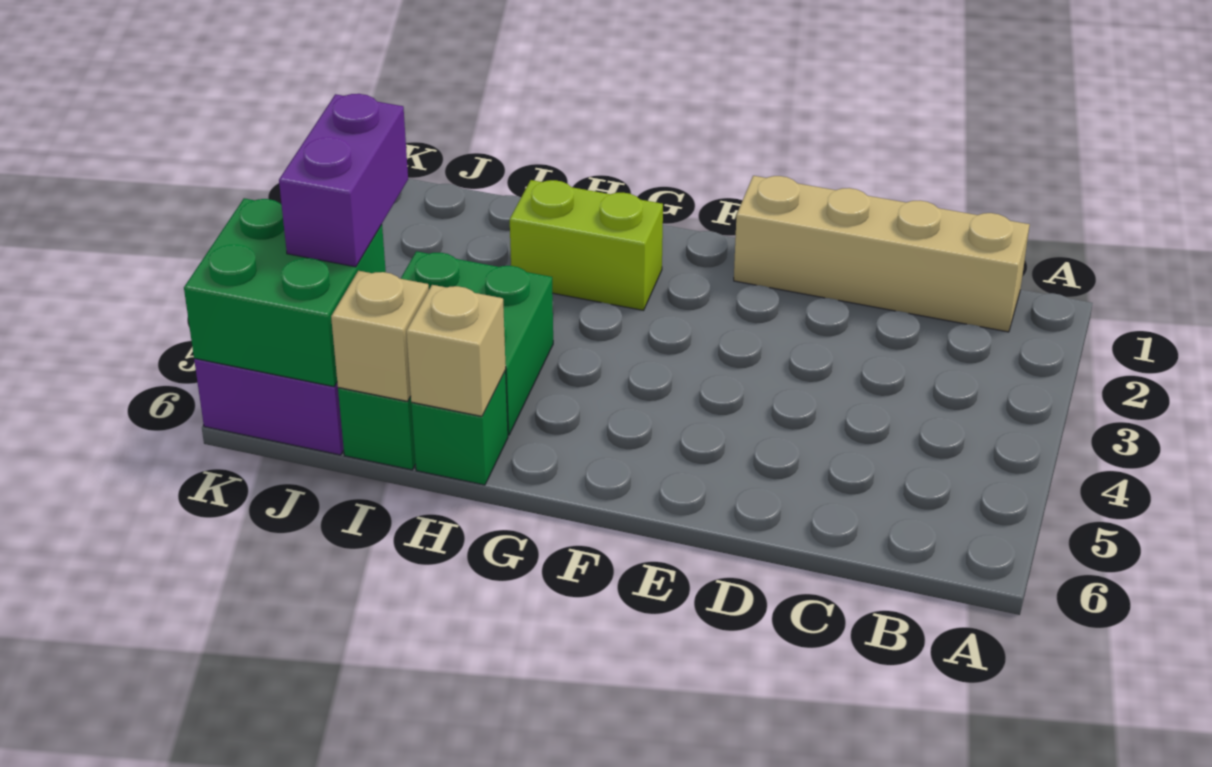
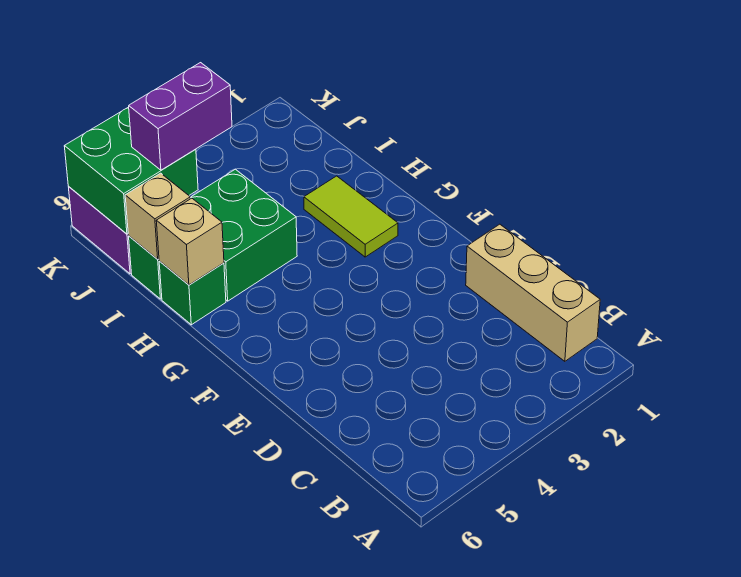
tan 1x4 brick [734,176,1030,332] -> tan 1x3 brick [466,224,600,361]
lime 1x2 brick [510,180,663,310] -> lime 1x2 tile [304,176,398,257]

